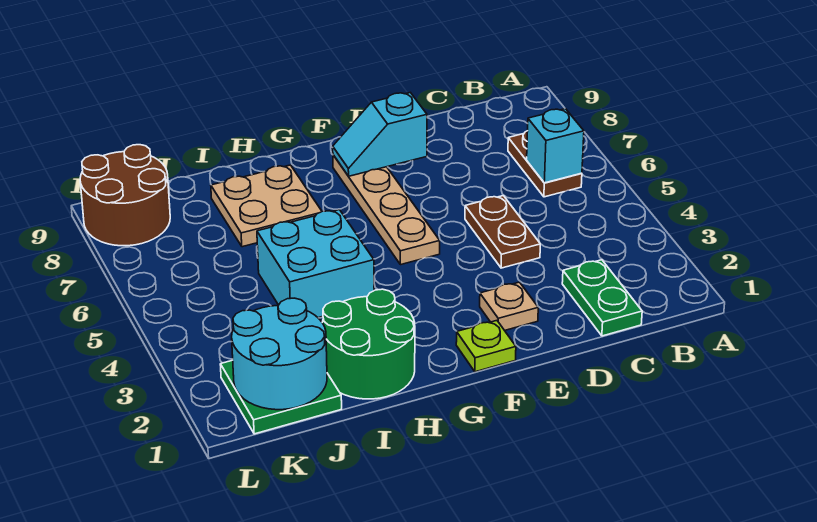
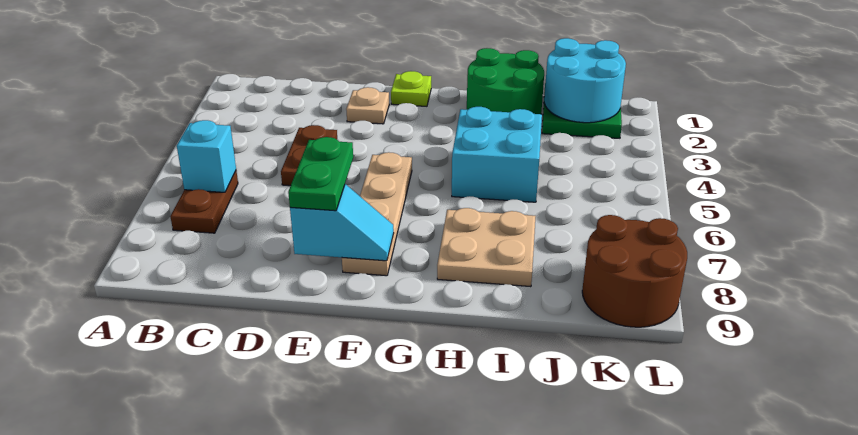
green 1x2 plate [562,260,642,336] -> green 1x2 plate moved to [288,137,353,211]

